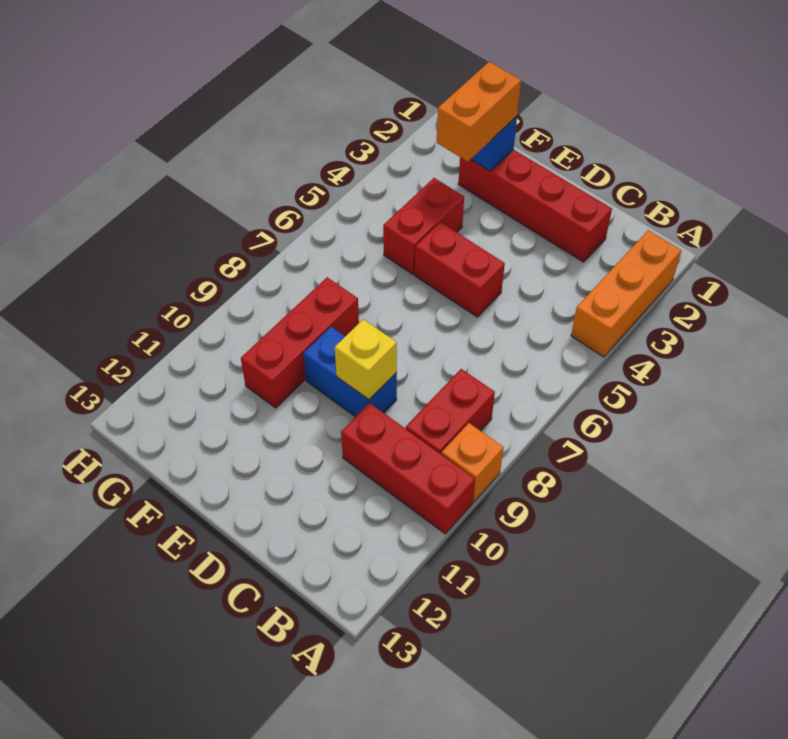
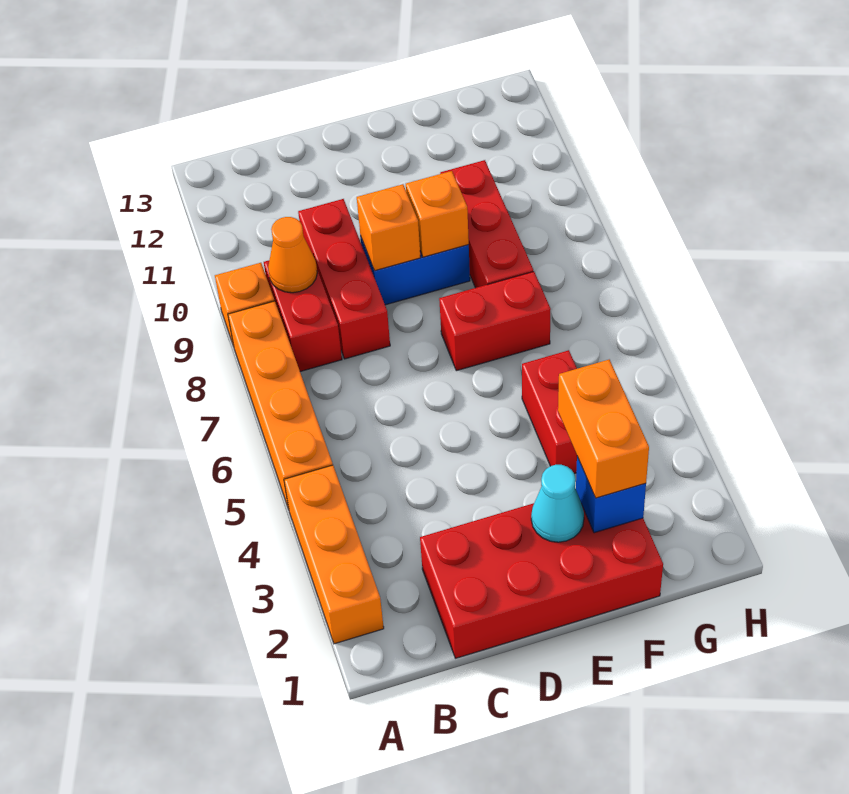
none -> orange 1x4 brick [228,301,333,509]
red 1x3 brick [341,403,475,534] -> red 1x3 brick turned to [298,199,390,359]
none -> orange 1x1 cone [268,217,317,293]
red 1x4 brick [458,149,612,262] -> red 2x4 brick [420,503,663,658]
red 1x2 brick [415,222,505,317] -> red 1x2 brick moved to [439,271,551,371]
yellow 1x1 brick [335,319,397,400] -> orange 1x1 brick [357,184,421,271]
none -> cyan 1x1 cone [531,465,584,542]
none -> orange 1x1 brick [406,171,469,257]

